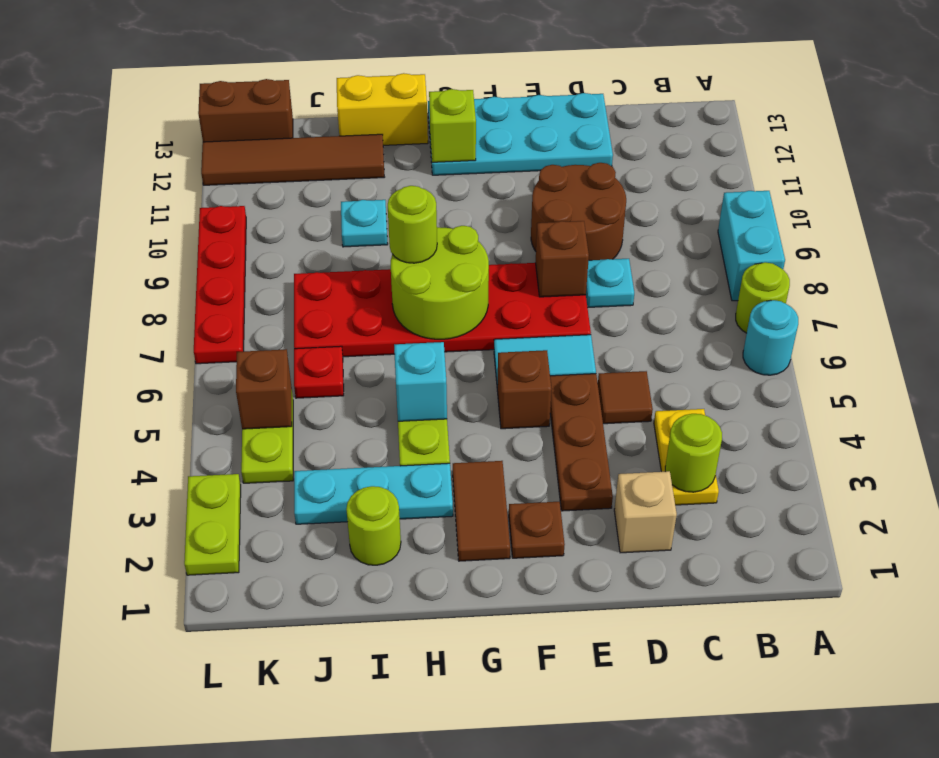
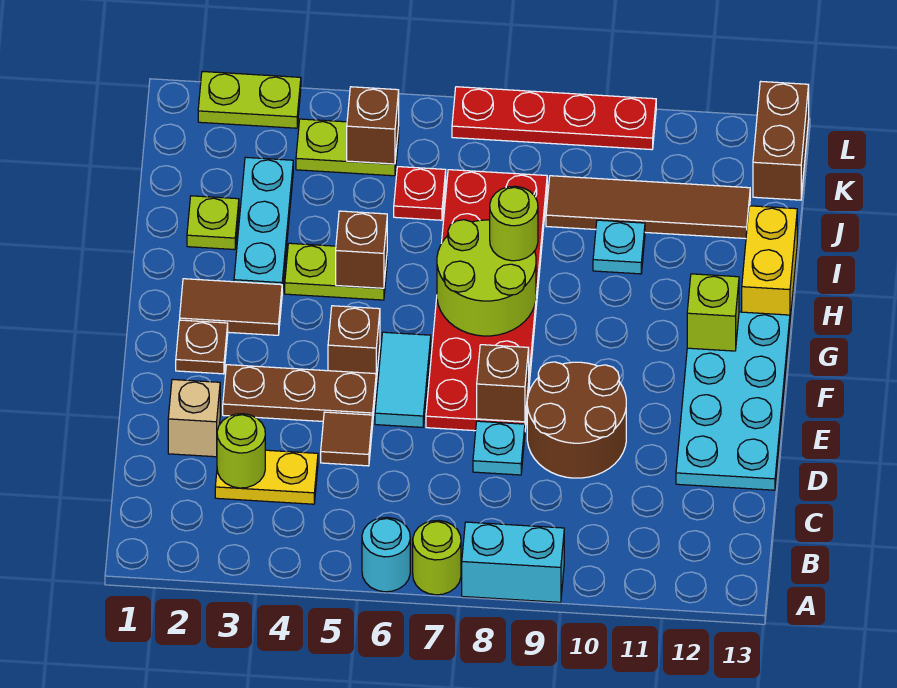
cyan 1x1 brick [394,342,447,421] -> brown 1x1 brick [336,211,387,288]
lime 1x1 round brick [346,486,401,565] -> lime 1x1 plate [187,196,239,250]
brown 1x4 tile [201,134,384,185] -> brown 1x4 tile turned to [546,176,750,239]

